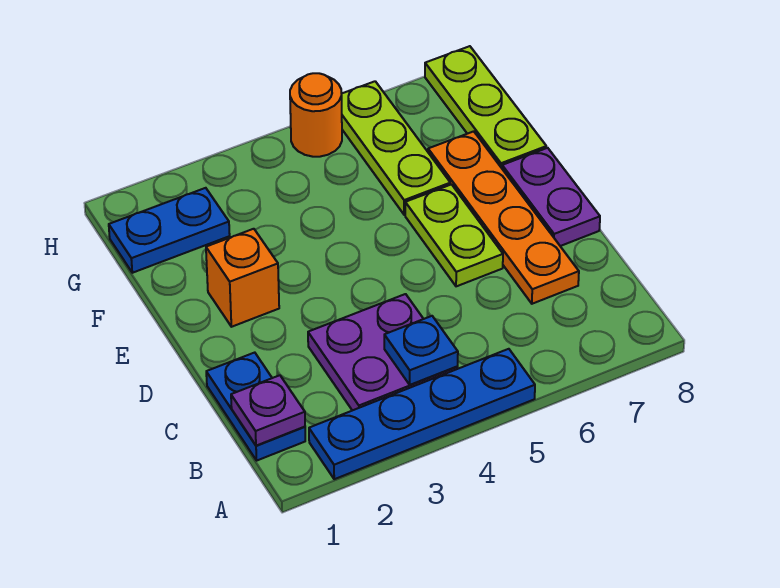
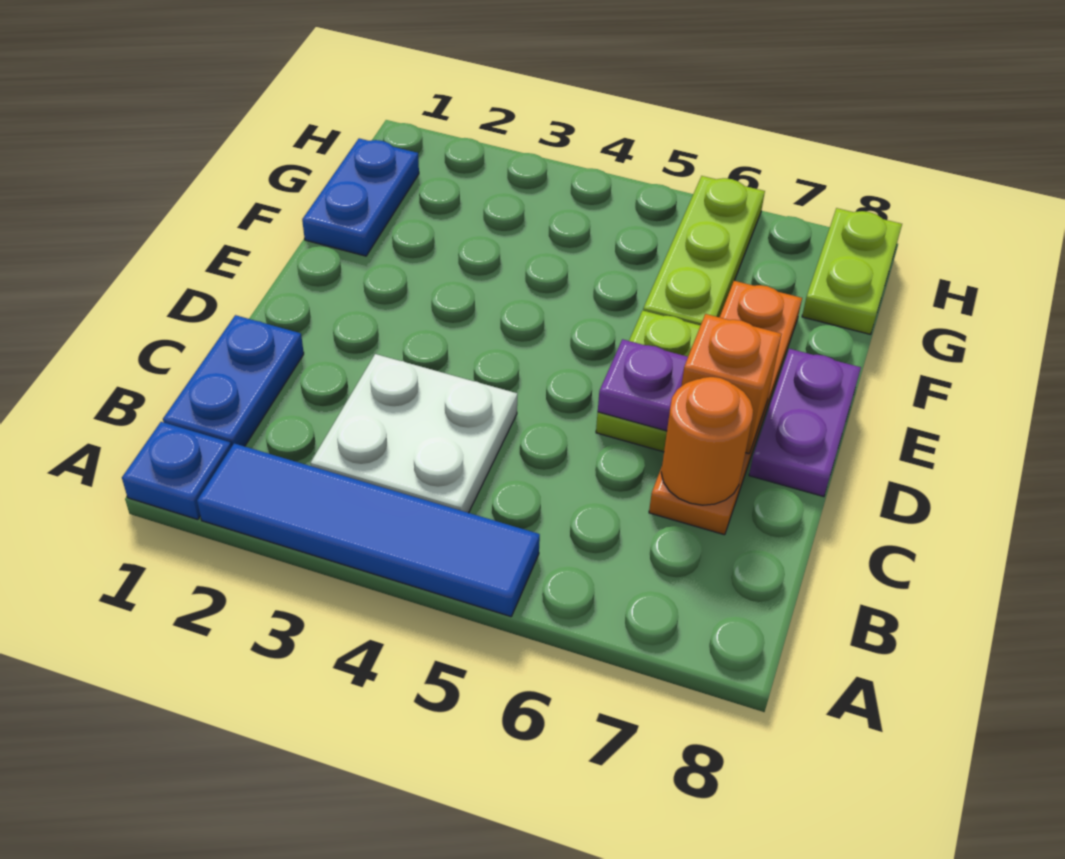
blue 1x4 plate [309,349,535,479] -> blue 1x4 tile [197,443,540,617]
purple 1x1 plate [231,375,305,446] -> purple 1x1 plate moved to [598,339,688,431]
purple 2x2 plate [308,294,458,411] -> white 2x2 plate [311,354,517,513]
blue 1x1 plate [384,316,458,385] -> blue 1x1 plate moved to [122,422,231,520]
orange 1x1 brick [206,229,279,327] -> orange 1x1 brick moved to [681,314,781,454]
lime 1x3 plate [425,46,546,168] -> lime 1x2 plate [802,208,902,334]
blue 1x2 plate [109,188,230,273] -> blue 1x2 plate turned to [302,138,419,256]
orange 1x1 round brick [290,73,342,157] -> orange 1x1 round brick moved to [661,377,753,505]

